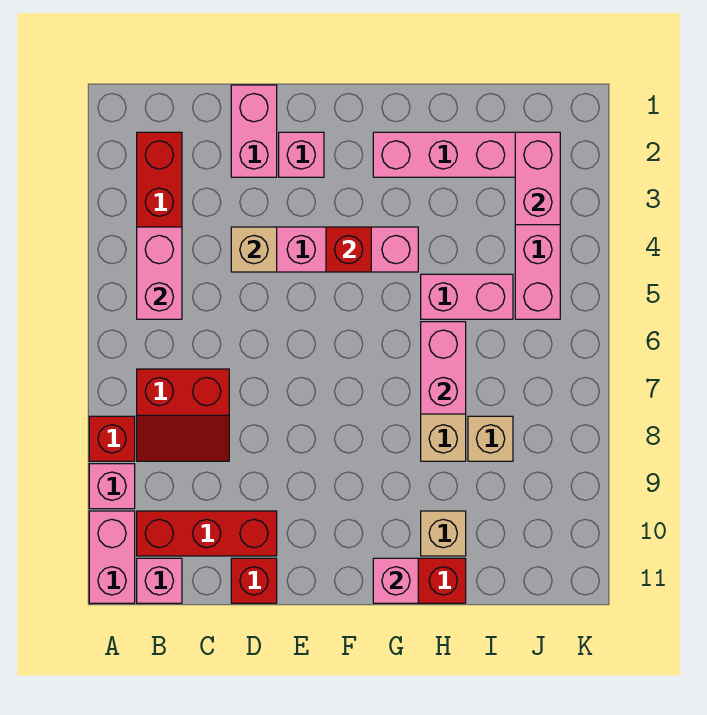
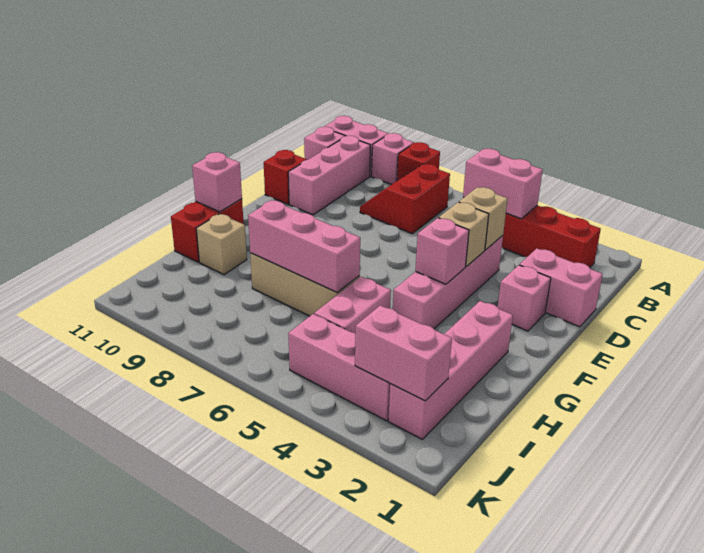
red 1x3 brick [137,511,277,556] -> pink 1x3 brick [288,136,370,215]
red 1x1 brick [326,227,371,272] -> pink 1x1 brick [415,218,469,284]
pink 1x2 brick [421,322,466,414] -> pink 1x3 brick [248,200,360,293]
tan 1x1 brick [468,416,513,461] -> tan 1x1 brick moved to [439,202,489,267]

